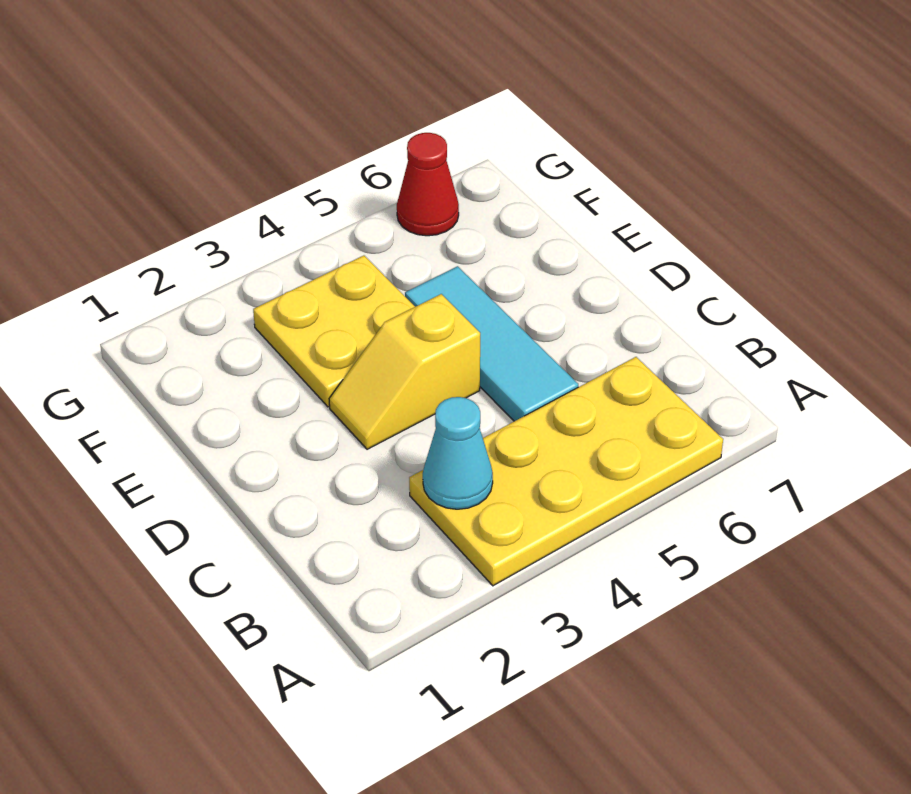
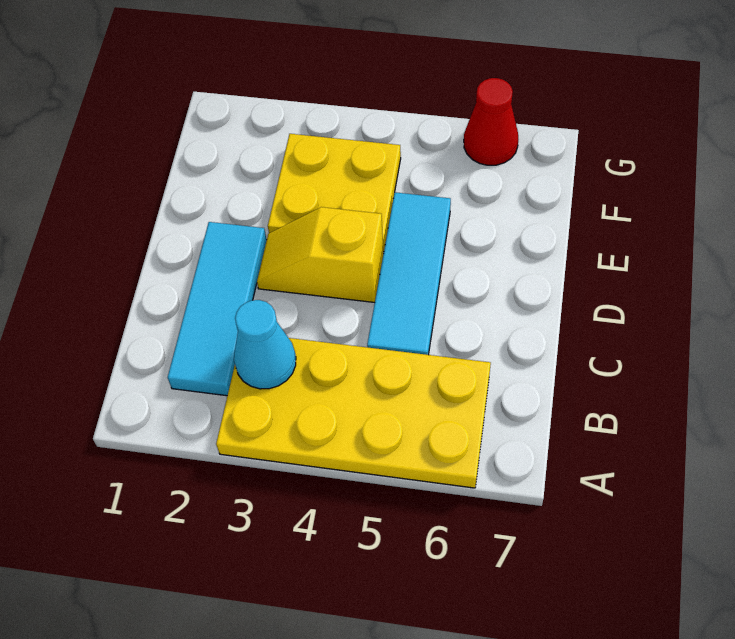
none -> cyan 1x3 tile [168,222,267,396]

